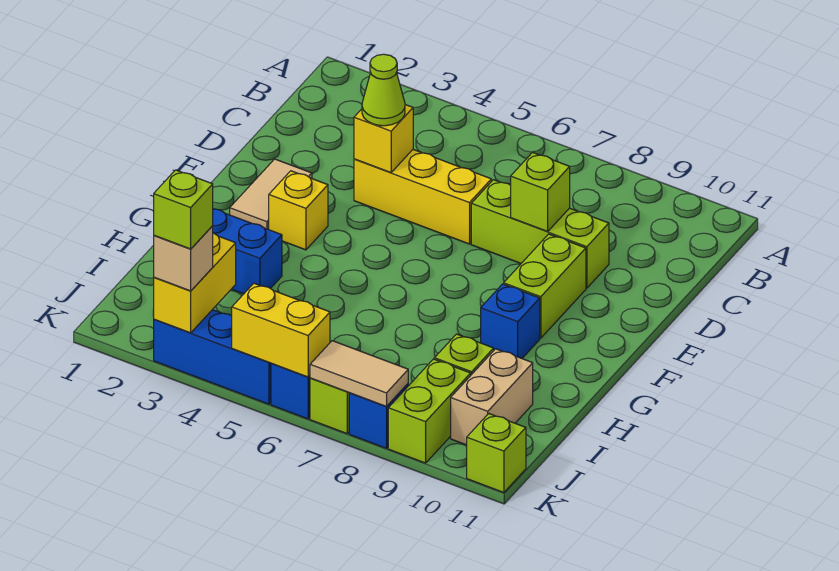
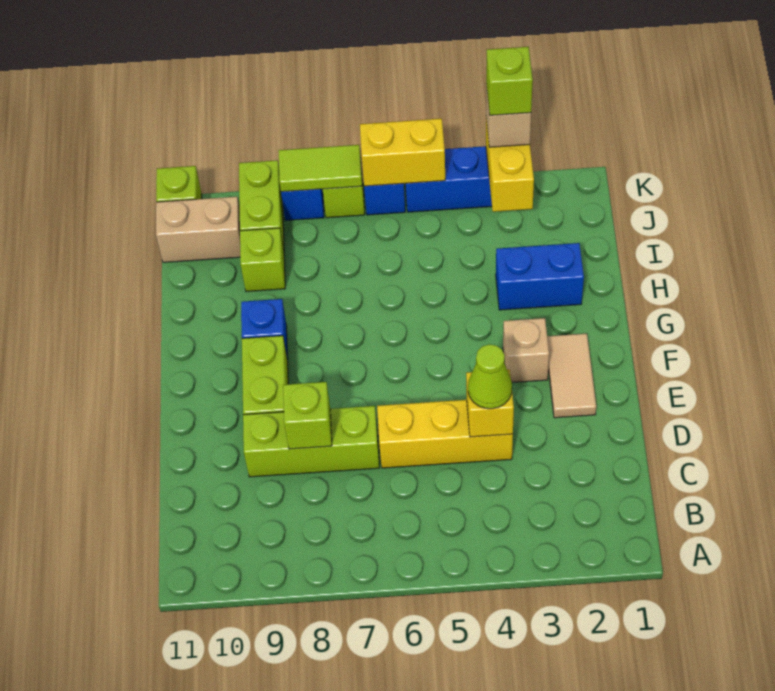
yellow 1x1 brick [269,171,328,250] -> tan 1x1 brick [503,318,549,382]
tan 1x2 brick [451,349,533,445] -> tan 1x2 brick turned to [156,197,240,262]
tan 1x2 tile [310,341,408,407] -> lime 1x2 tile [279,145,362,192]

